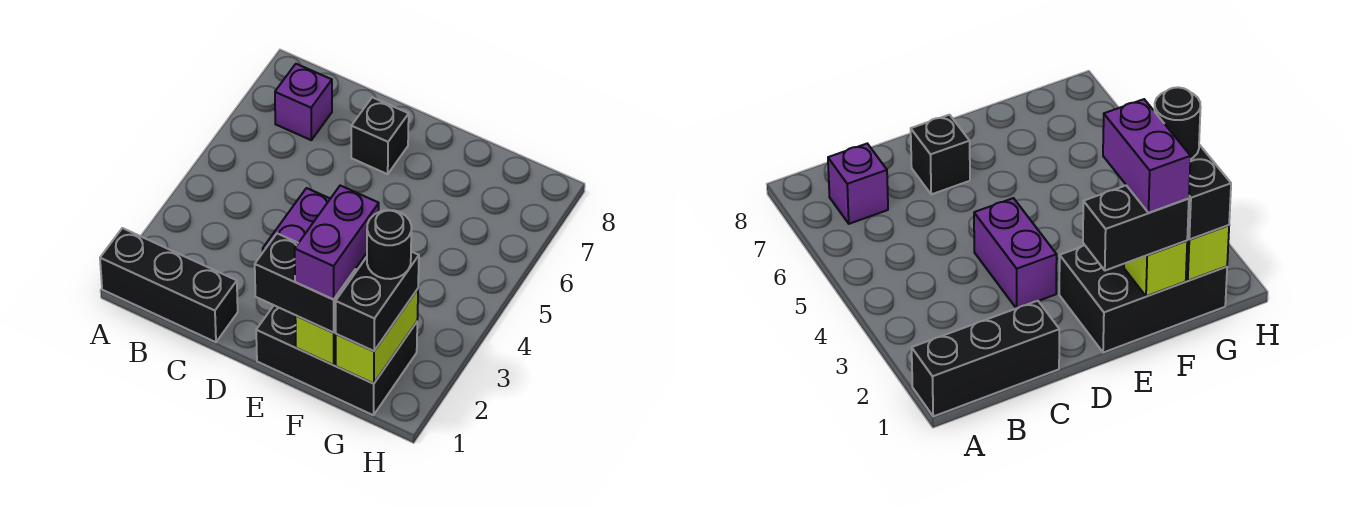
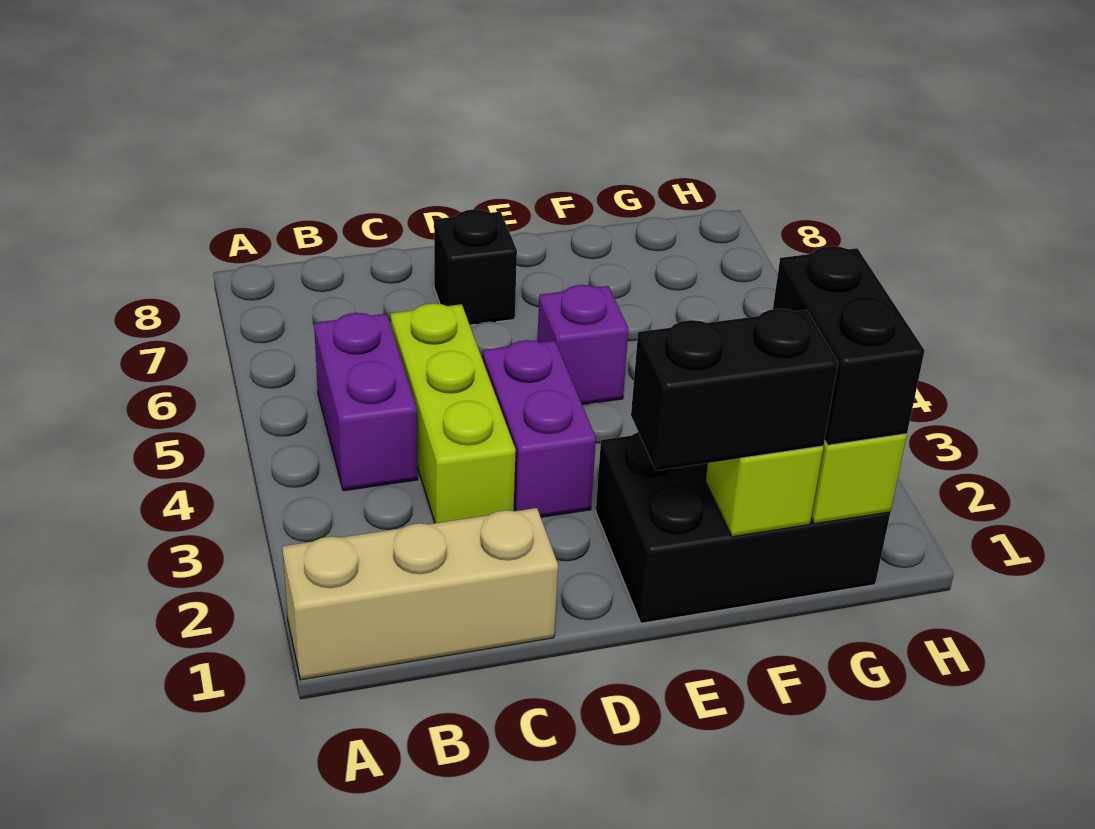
black 1x3 brick [100,228,238,342] -> tan 1x3 brick [282,508,558,680]
purple 1x1 brick [275,64,332,140] -> purple 1x1 brick moved to [537,285,629,405]
none -> lime 1x3 brick [390,303,516,523]
purple 1x2 brick [295,186,379,300] -> purple 1x2 brick moved to [314,313,418,491]
black 1x1 round brick [367,210,411,279] -> none

